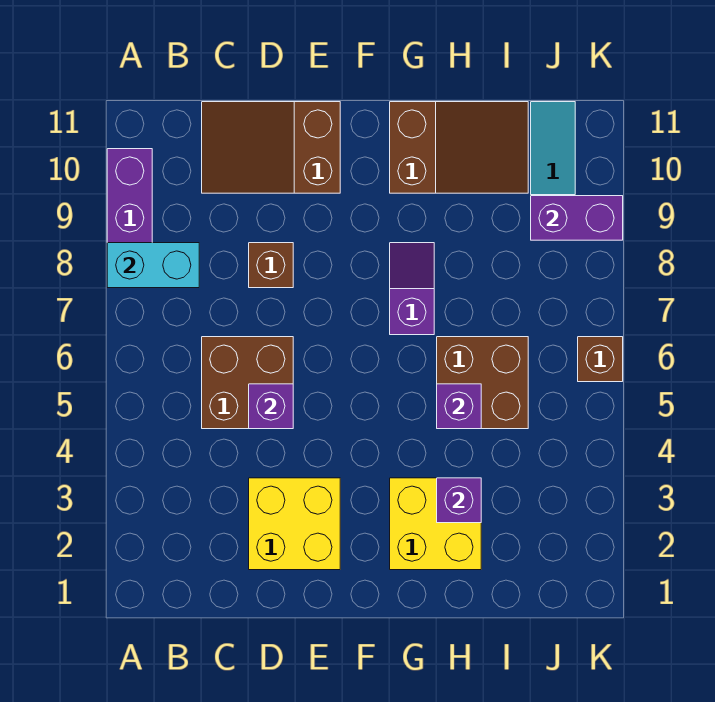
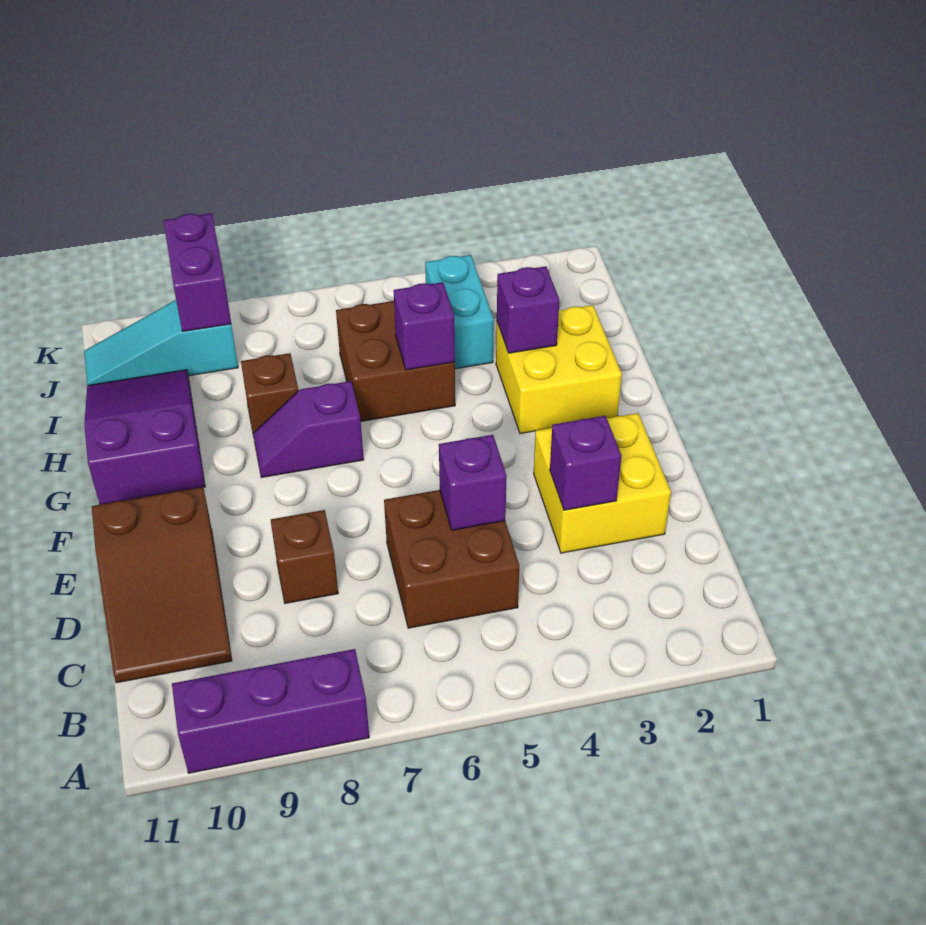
cyan 1x2 brick [107,243,199,288] -> cyan 1x2 brick moved to [425,255,494,369]
none -> purple 1x1 brick [550,416,621,510]
brown 2x3 slope [390,102,528,193] -> purple 2x3 slope [84,370,205,504]
brown 1x1 brick [578,337,623,382] -> brown 1x1 brick moved to [241,353,298,433]

